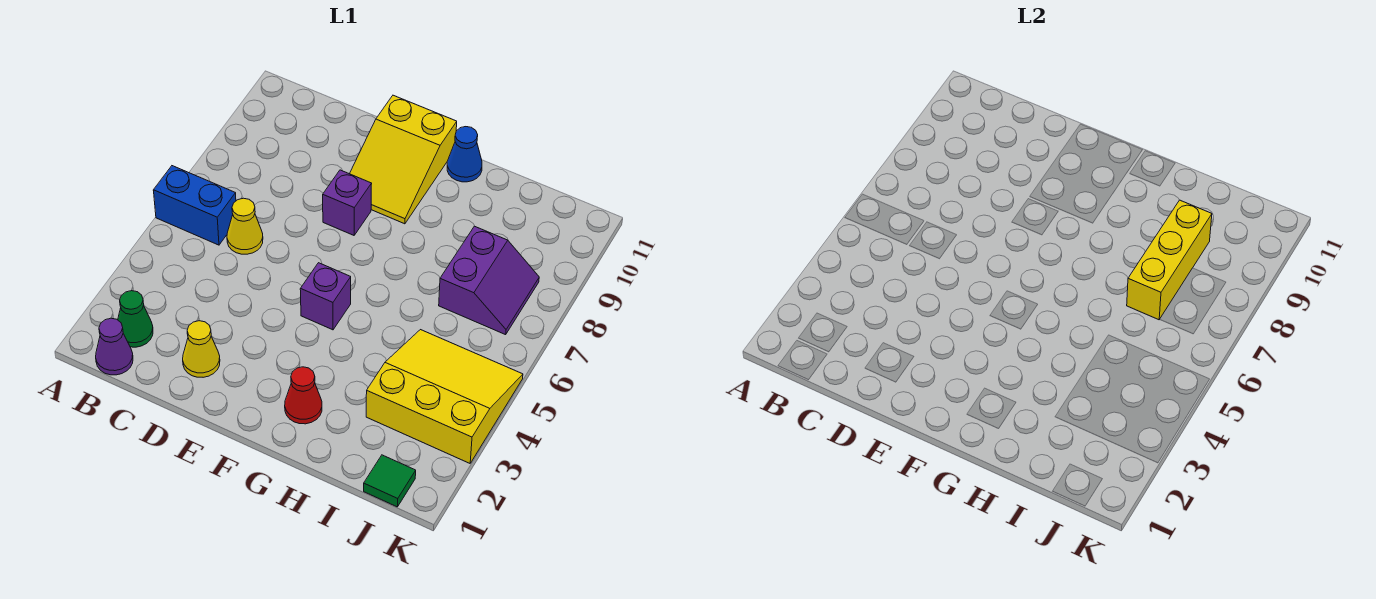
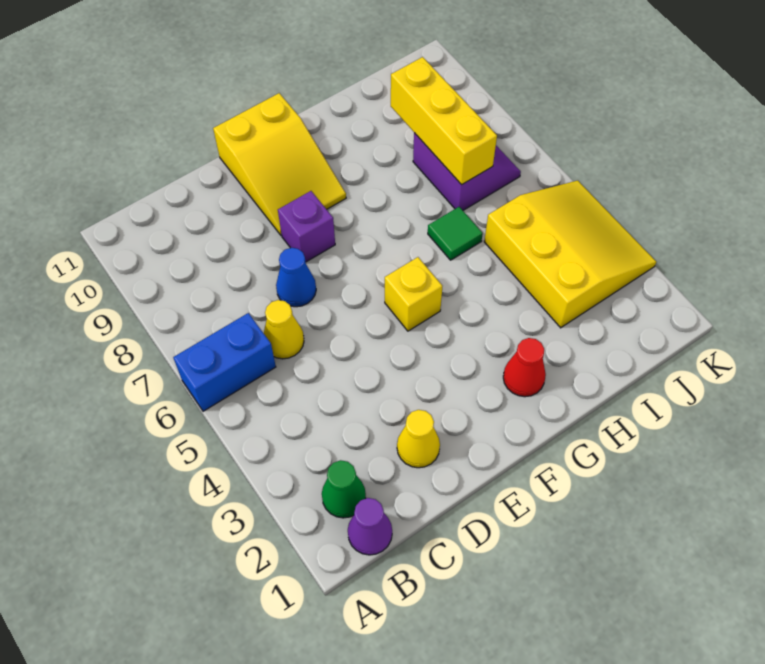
purple 1x1 brick [300,263,351,330] -> yellow 1x1 brick [385,257,442,331]
blue 1x1 cone [447,127,482,182] -> blue 1x1 cone moved to [276,248,316,307]
yellow 3x3 slope [366,330,523,463] -> yellow 3x3 slope turned to [484,181,656,328]
green 1x1 tile [364,455,416,507] -> green 1x1 tile moved to [428,207,483,260]

